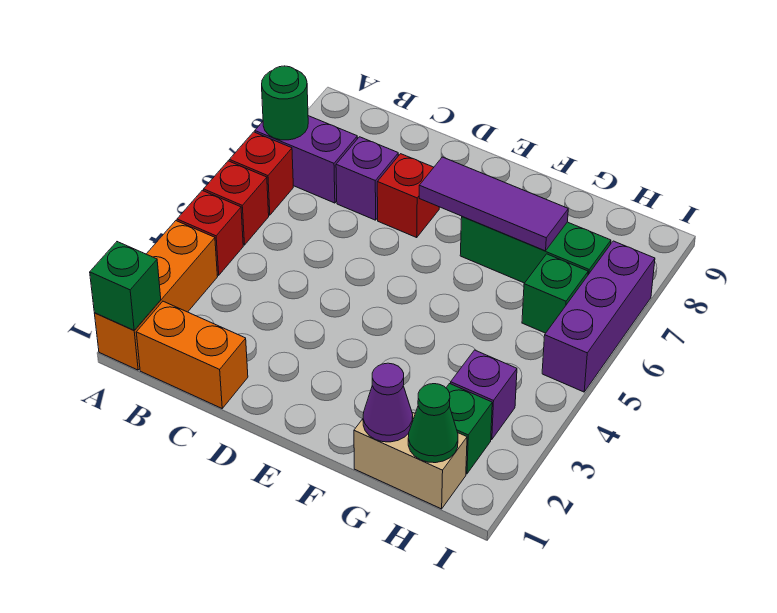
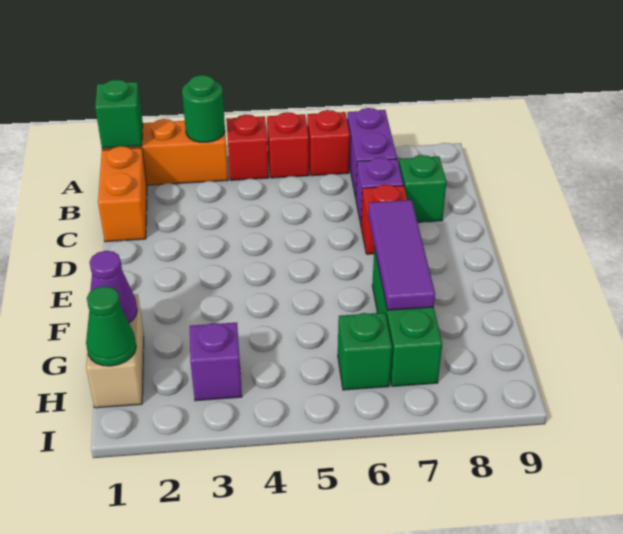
green 1x1 round brick [262,66,308,140] -> green 1x1 round brick moved to [182,75,225,142]
green 1x1 brick [446,384,492,474] -> green 1x1 brick moved to [399,155,446,222]
purple 1x3 brick [542,241,655,392] -> none

